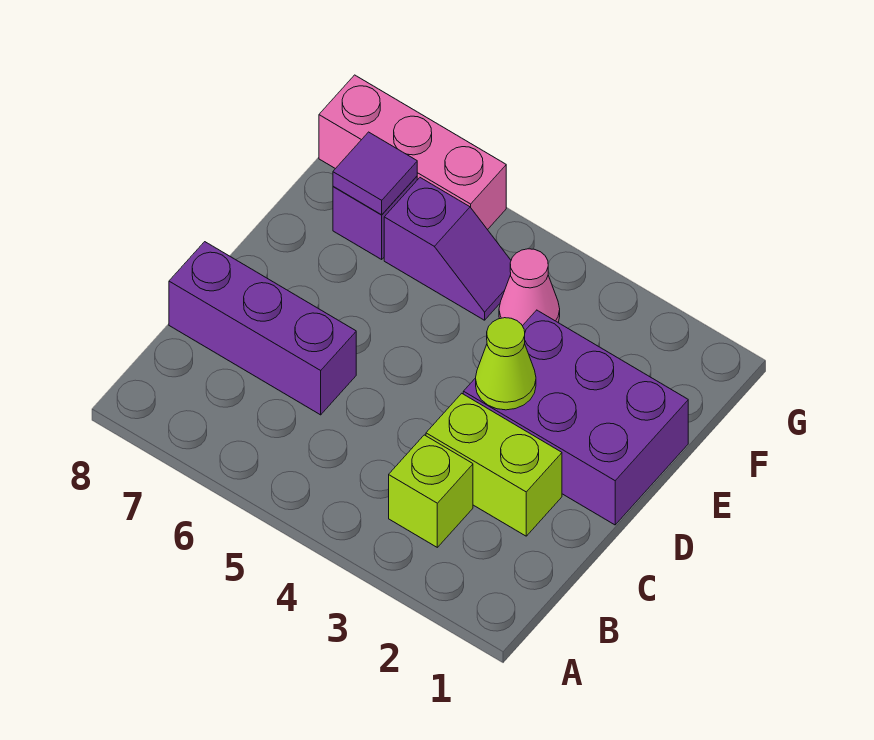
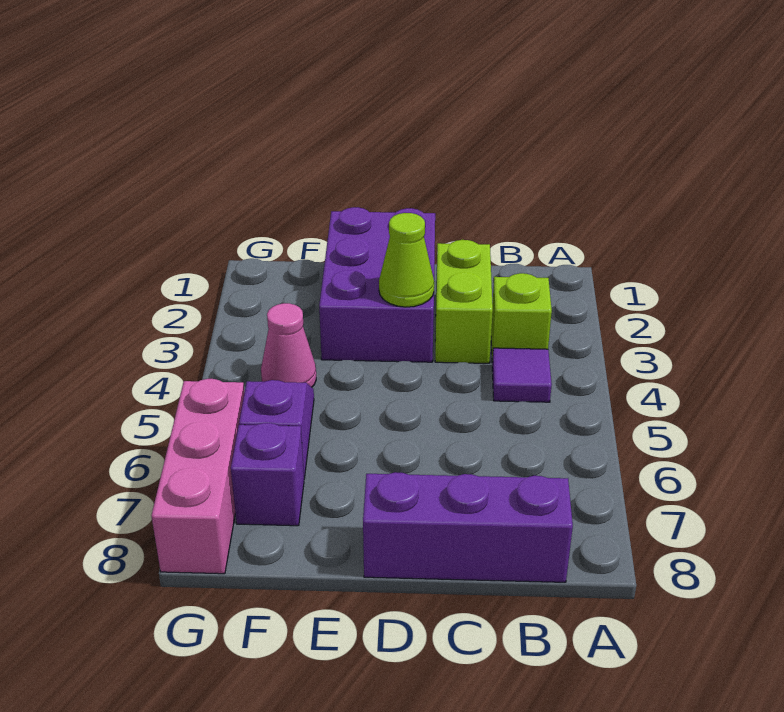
purple 1x3 brick [169,242,356,415] -> purple 1x3 brick turned to [363,472,573,582]
purple 1x1 tile [333,132,417,215] -> purple 1x1 tile moved to [492,348,552,402]

